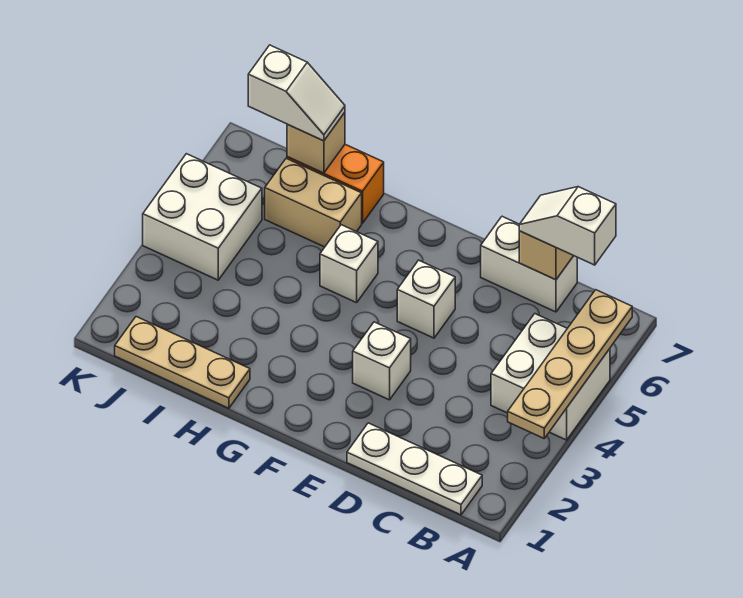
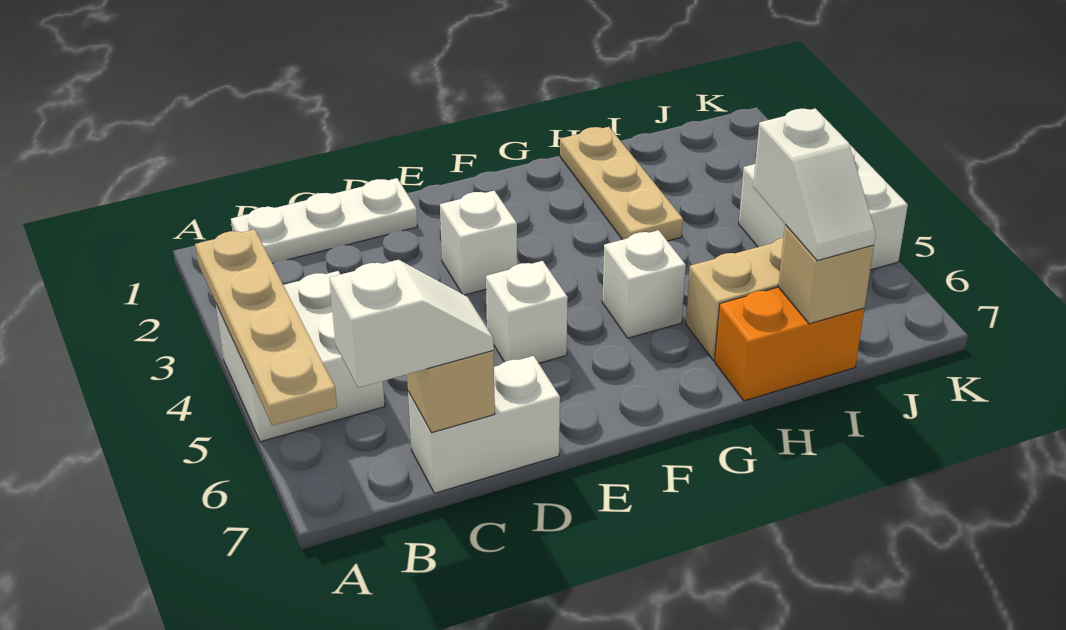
tan 1x3 plate [115,317,250,408] -> tan 1x3 plate turned to [560,127,683,241]
white 1x2 slope [248,45,345,141] -> white 1x2 slope turned to [753,108,876,261]

